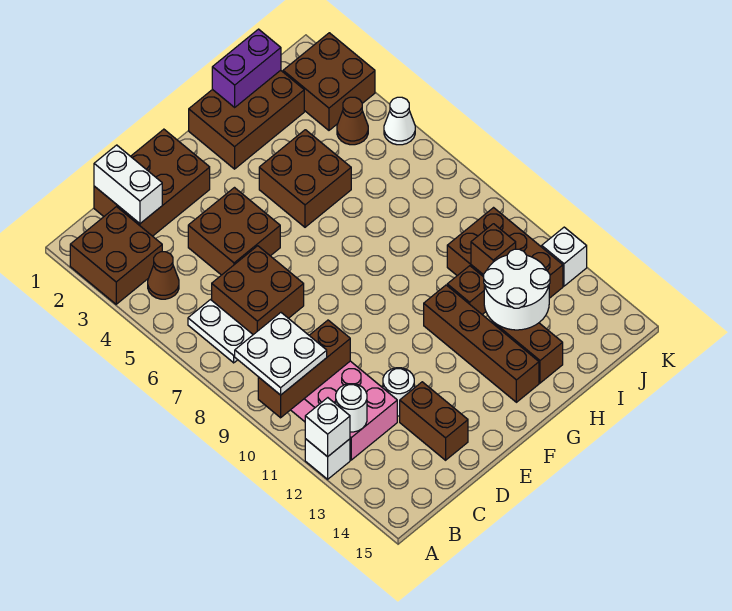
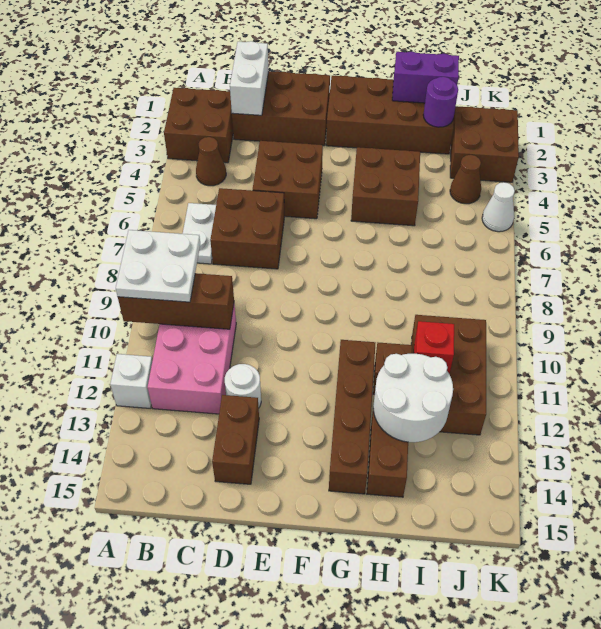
white 1x1 brick [305,398,350,457] -> none
white 1x1 round brick [336,384,367,432] -> none
brown 2x3 brick [189,70,304,169] -> brown 2x4 brick [326,76,454,154]
none -> purple 1x1 round brick [423,77,458,127]
brown 1x1 brick [471,224,516,275] -> red 1x1 brick [414,321,454,374]
white 1x1 brick [542,227,587,286] -> none

